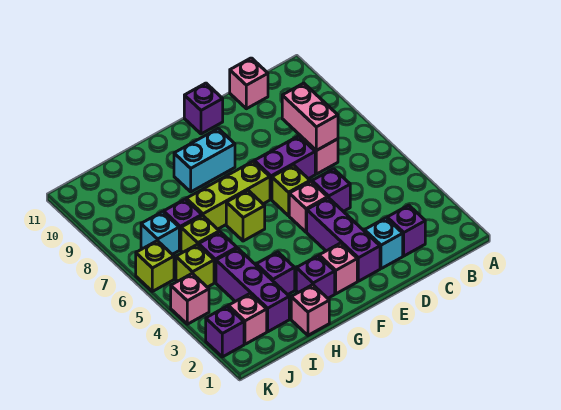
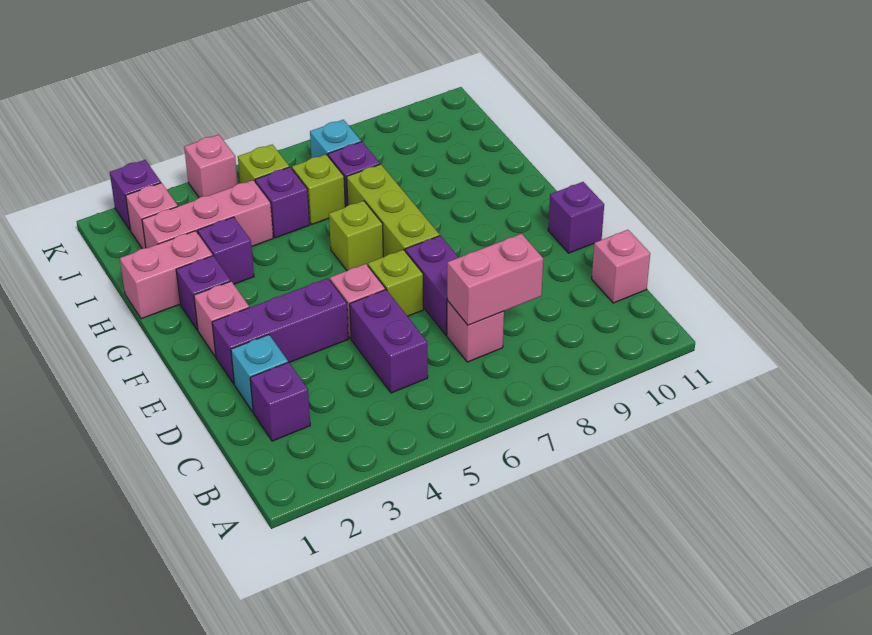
purple 1x1 brick [312,169,350,211] -> purple 1x2 brick [350,290,428,393]
cyan 1x2 brick [174,129,235,192] -> none
pink 1x1 brick [291,285,329,335] -> pink 1x2 brick [120,231,213,319]
purple 1x3 brick [216,248,289,332] -> pink 1x3 brick [142,180,273,248]
lime 1x1 brick [136,241,174,291] -> none

